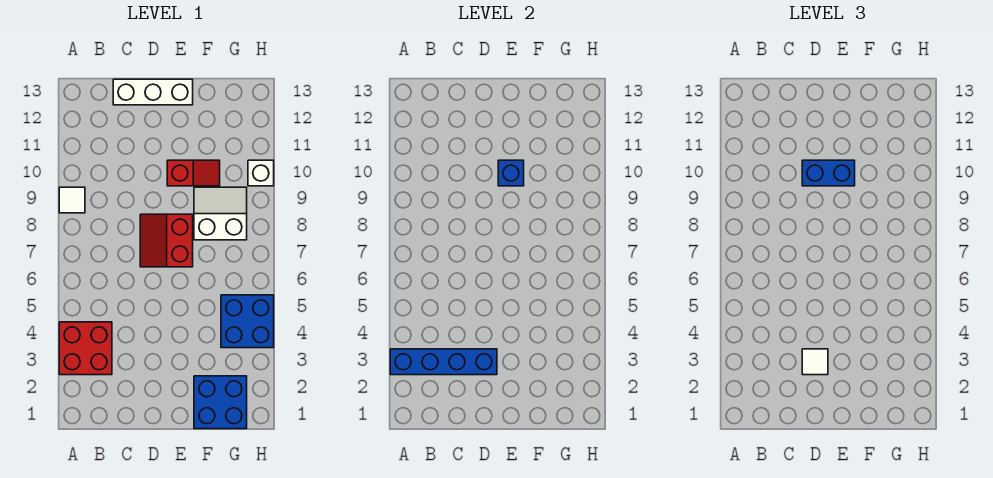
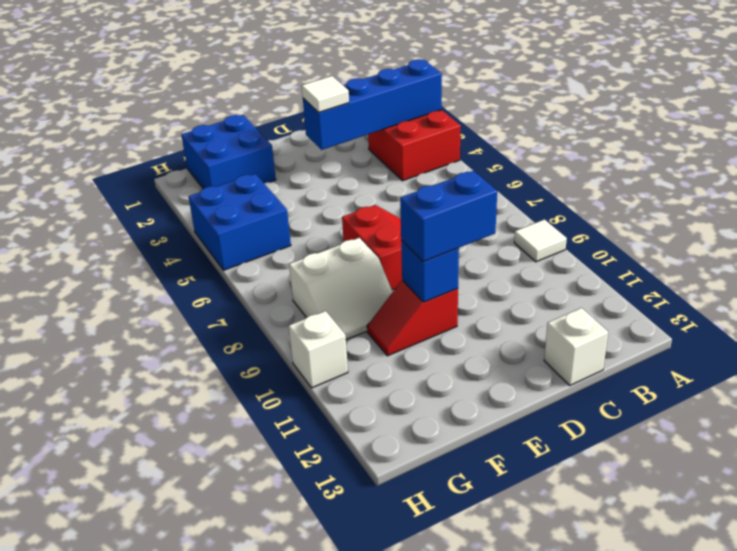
white 1x3 brick [113,79,193,105] -> white 1x1 brick [544,308,608,385]

